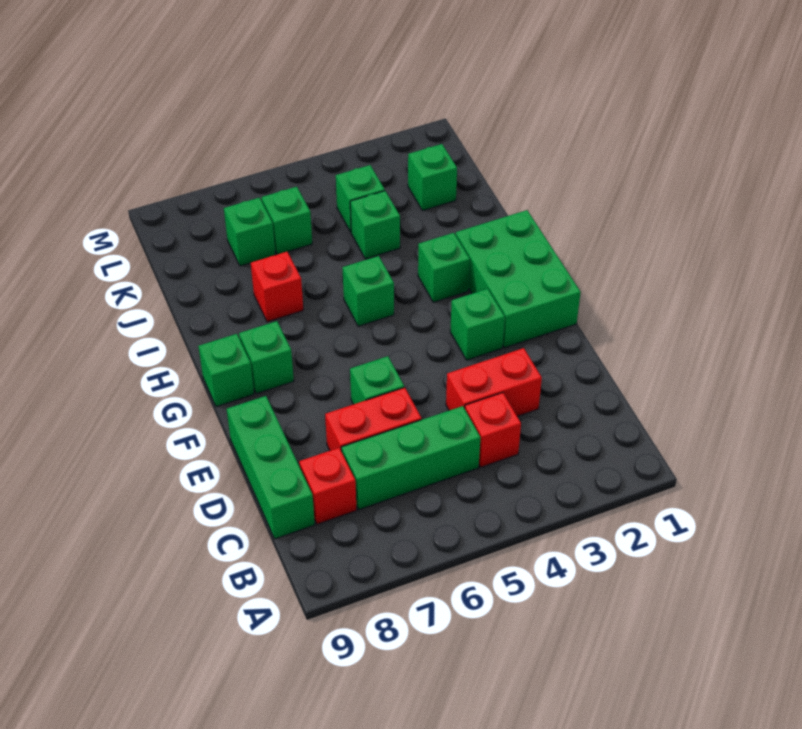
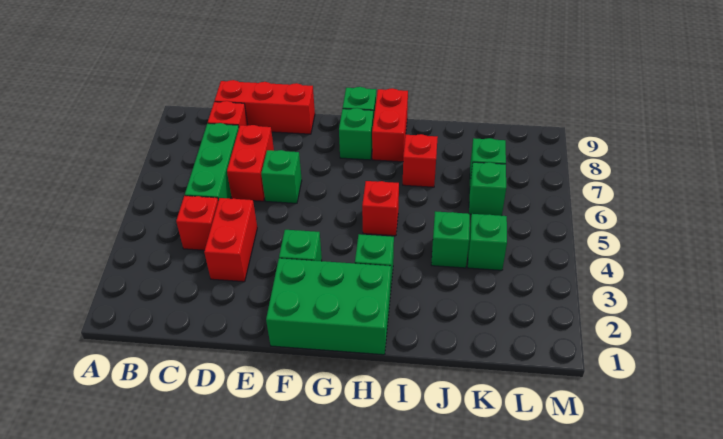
green 1x3 brick [227,396,315,539] -> red 1x3 brick [215,80,315,134]
green 1x1 brick [342,256,394,326] -> red 1x1 brick [362,181,399,236]
none -> red 1x2 brick [372,88,408,162]
green 1x1 brick [408,144,457,211] -> none

